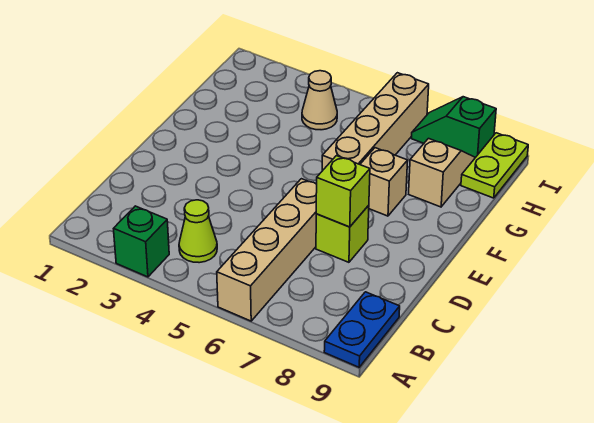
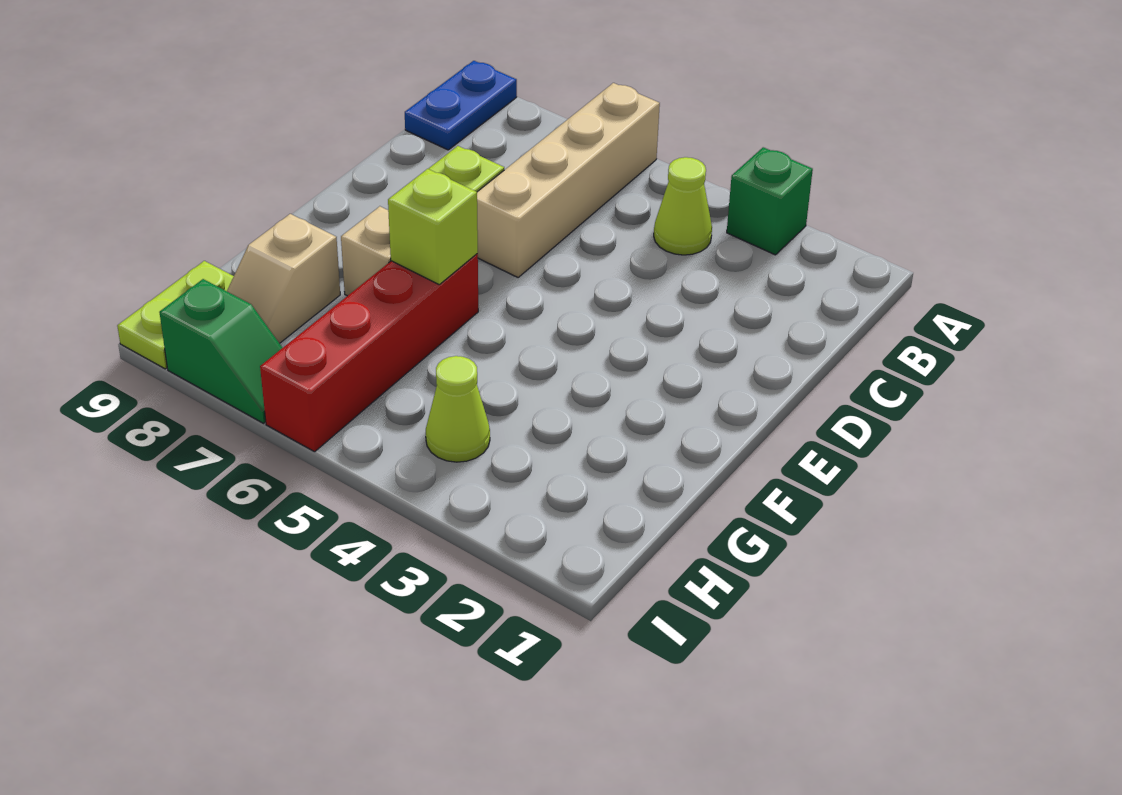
lime 1x1 brick [316,156,370,227] -> lime 1x1 brick moved to [388,169,478,284]
tan 1x4 brick [322,73,429,171] -> red 1x4 brick [260,254,478,452]
tan 1x1 cone [302,71,337,130] -> lime 1x1 cone [426,356,490,462]

